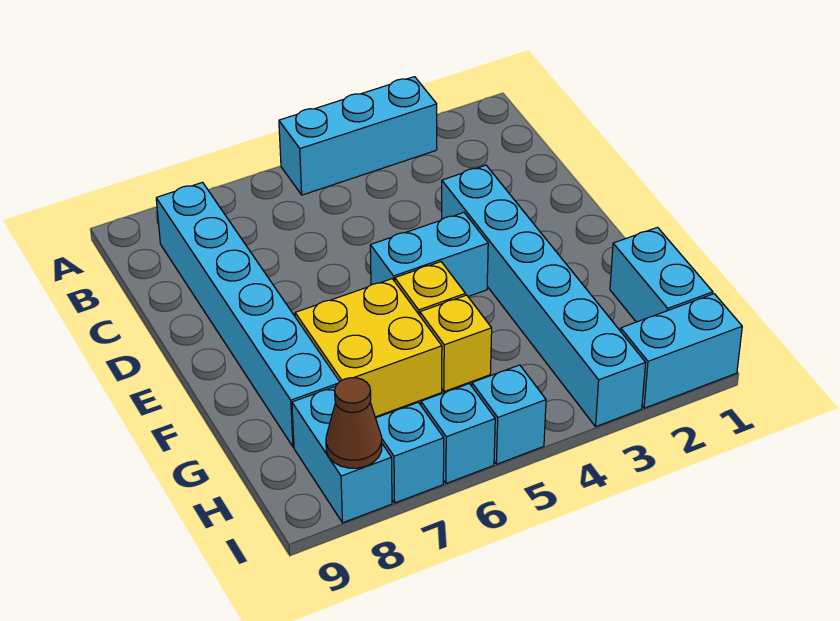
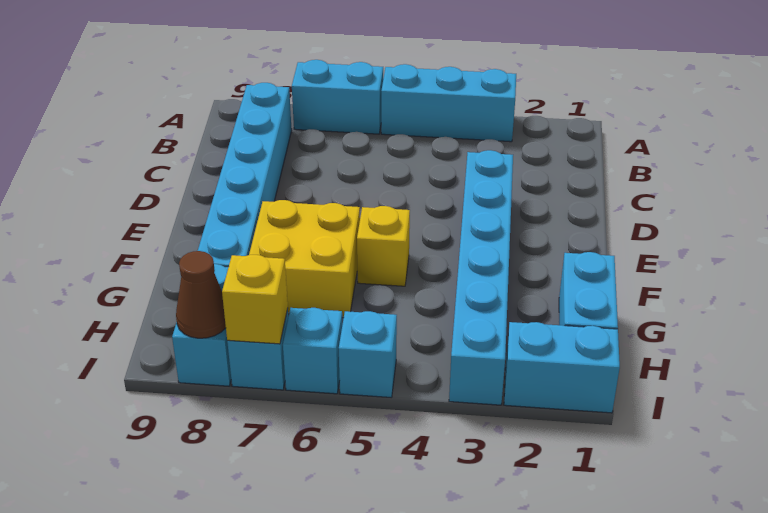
cyan 1x2 brick [370,213,488,296] -> cyan 1x2 brick moved to [292,60,383,134]
yellow 1x1 brick [420,295,492,392] -> yellow 1x1 brick moved to [222,255,288,344]

